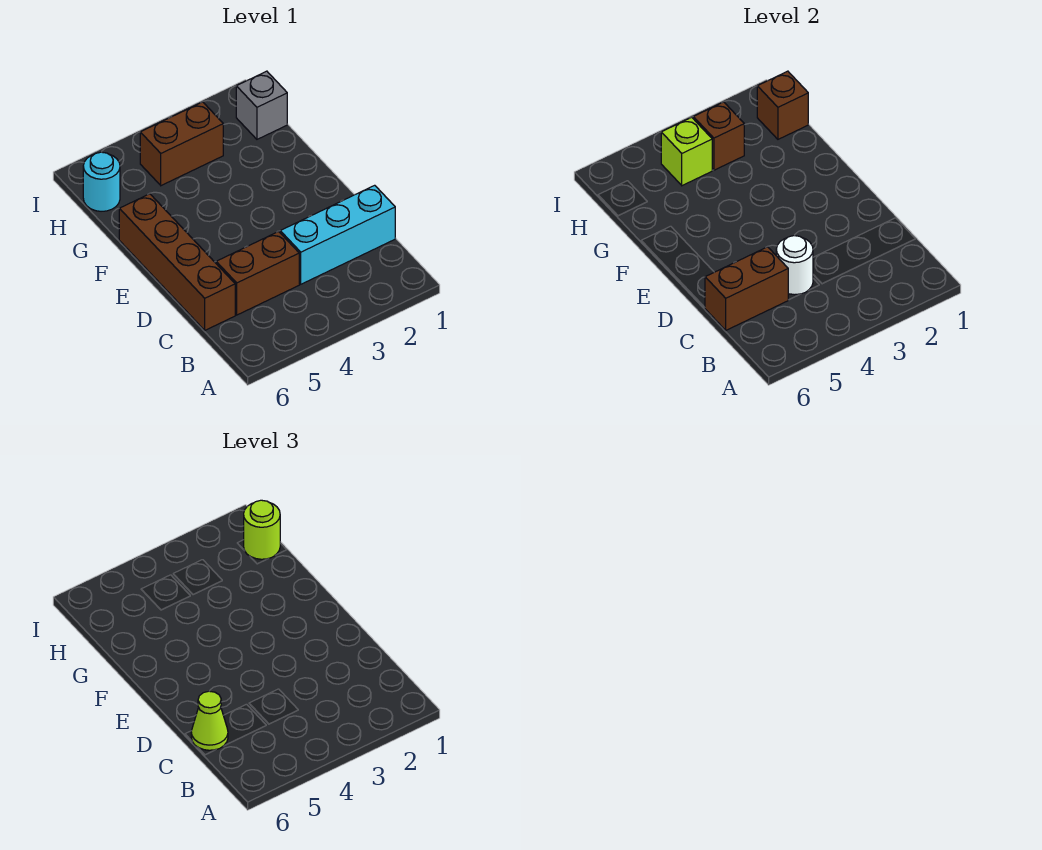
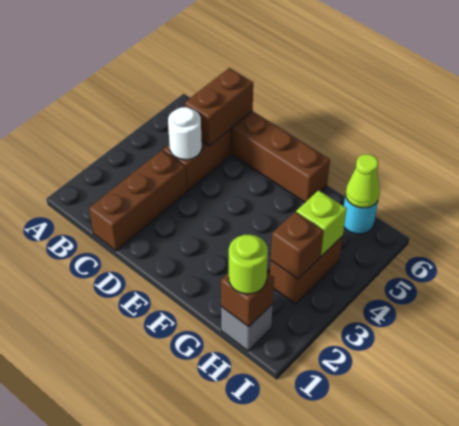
cyan 1x3 brick [280,185,395,284] -> brown 1x3 brick [89,150,187,251]
lime 1x1 cone [191,691,228,750] -> lime 1x1 cone moved to [345,154,380,208]

